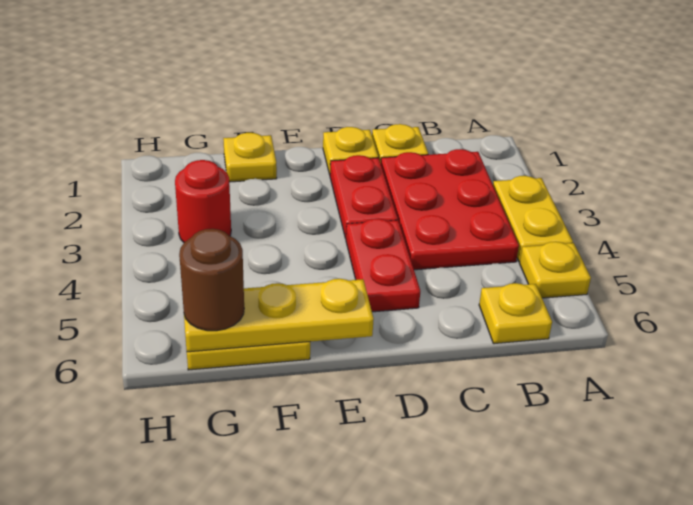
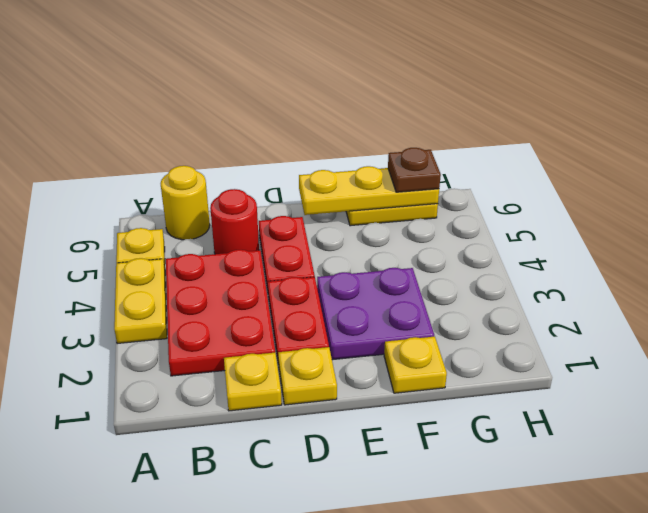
yellow 1x1 plate [479,283,552,344] -> yellow 1x1 round brick [161,166,210,240]
none -> purple 2x2 plate [317,268,434,360]
red 1x1 round brick [175,160,231,242] -> red 1x1 round brick moved to [210,189,259,254]
brown 1x1 round brick [179,229,244,331] -> brown 1x1 plate [388,148,441,192]

